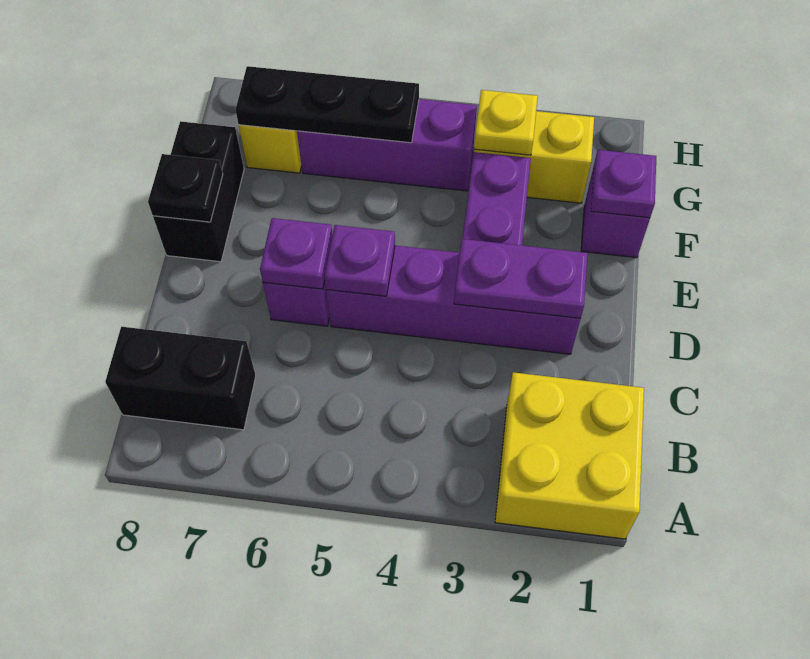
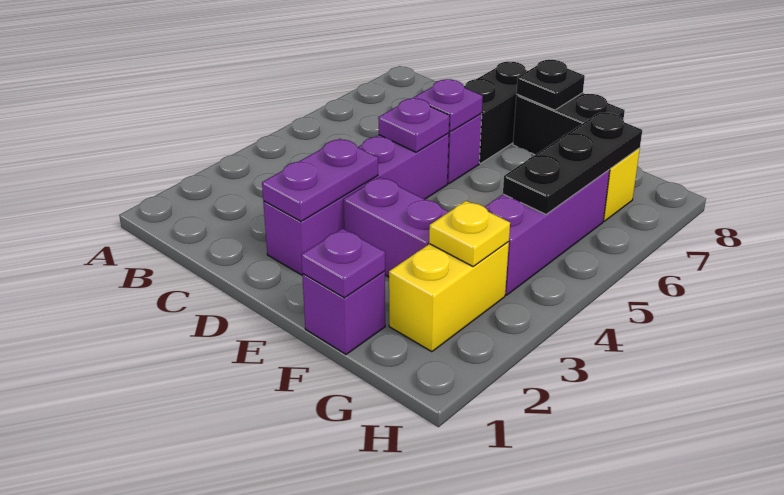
yellow 2x2 brick [495,372,644,539] -> none
black 1x2 brick [105,327,256,430] -> black 1x2 brick moved to [464,61,527,163]

